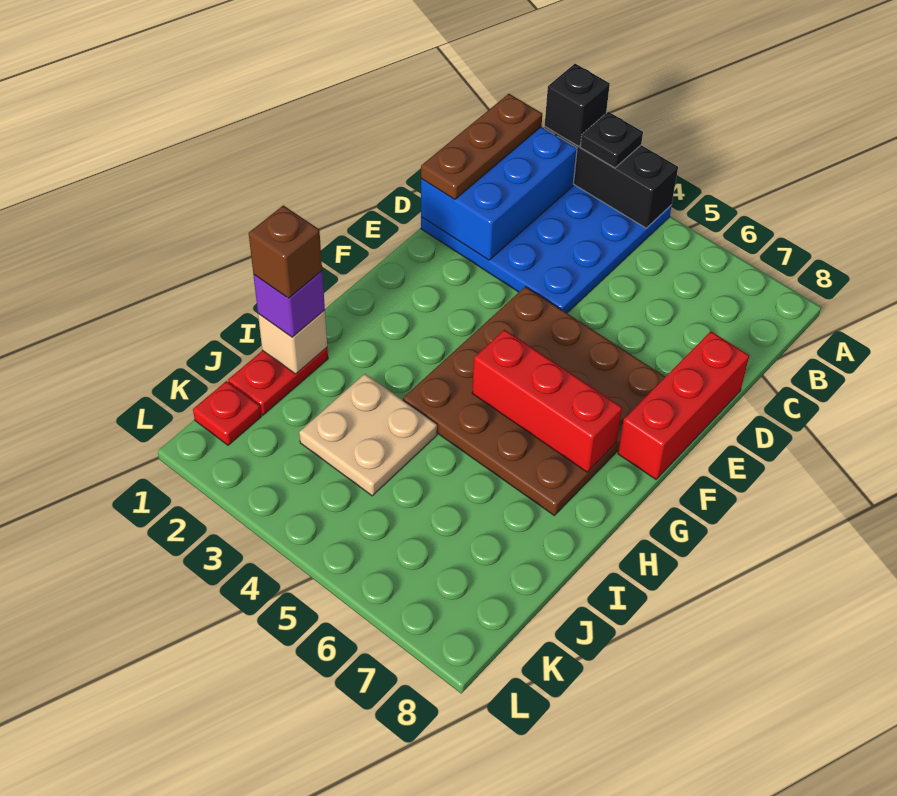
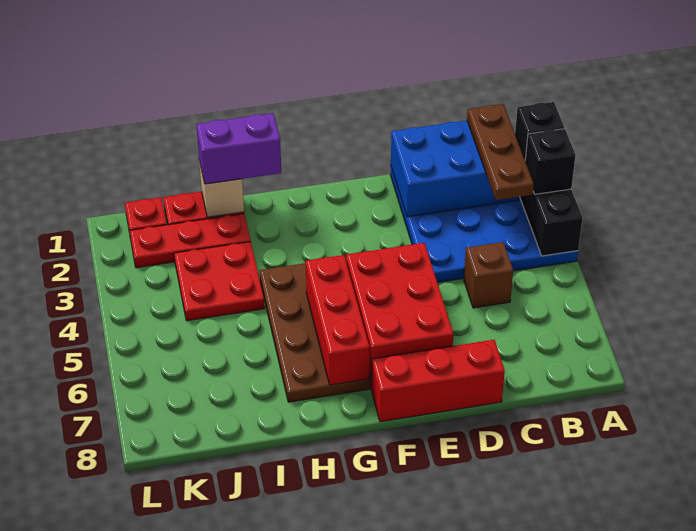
black 1x1 plate [580,112,643,168] -> black 1x1 brick [525,129,576,194]
brown 1x3 plate [421,94,542,199] -> brown 1x3 plate turned to [467,104,534,200]
none -> red 2x3 brick [346,243,453,378]
purple 1x1 brick [254,271,325,337] -> purple 1x2 brick [196,113,281,184]
brown 1x1 brick [249,205,322,298] -> brown 1x1 brick moved to [464,242,513,308]
none -> red 1x3 plate [130,214,251,268]
tan 2x2 plate [299,374,437,496] -> red 2x2 plate [174,242,265,321]

